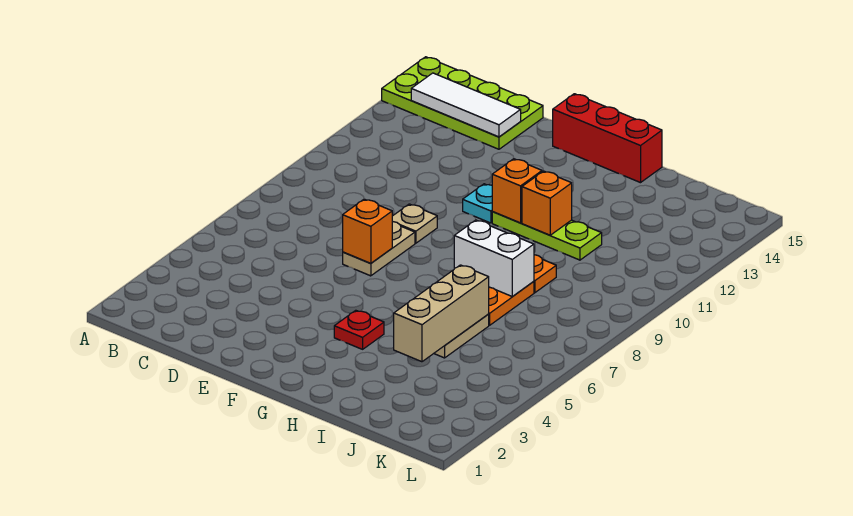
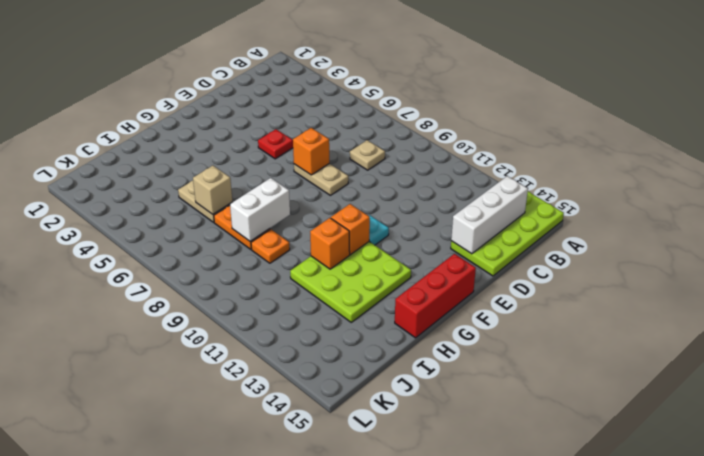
white 1x3 tile [411,73,521,137] -> white 1x3 brick [451,176,528,254]
tan 1x1 plate [392,204,437,243] -> tan 1x1 plate moved to [350,140,385,170]
red 1x1 plate [334,310,384,349] -> red 1x1 plate moved to [258,129,293,159]
lime 1x3 plate [492,212,602,260] -> lime 3x3 plate [290,242,411,322]
tan 1x3 brick [394,265,489,362] -> tan 1x1 brick [193,166,233,214]

